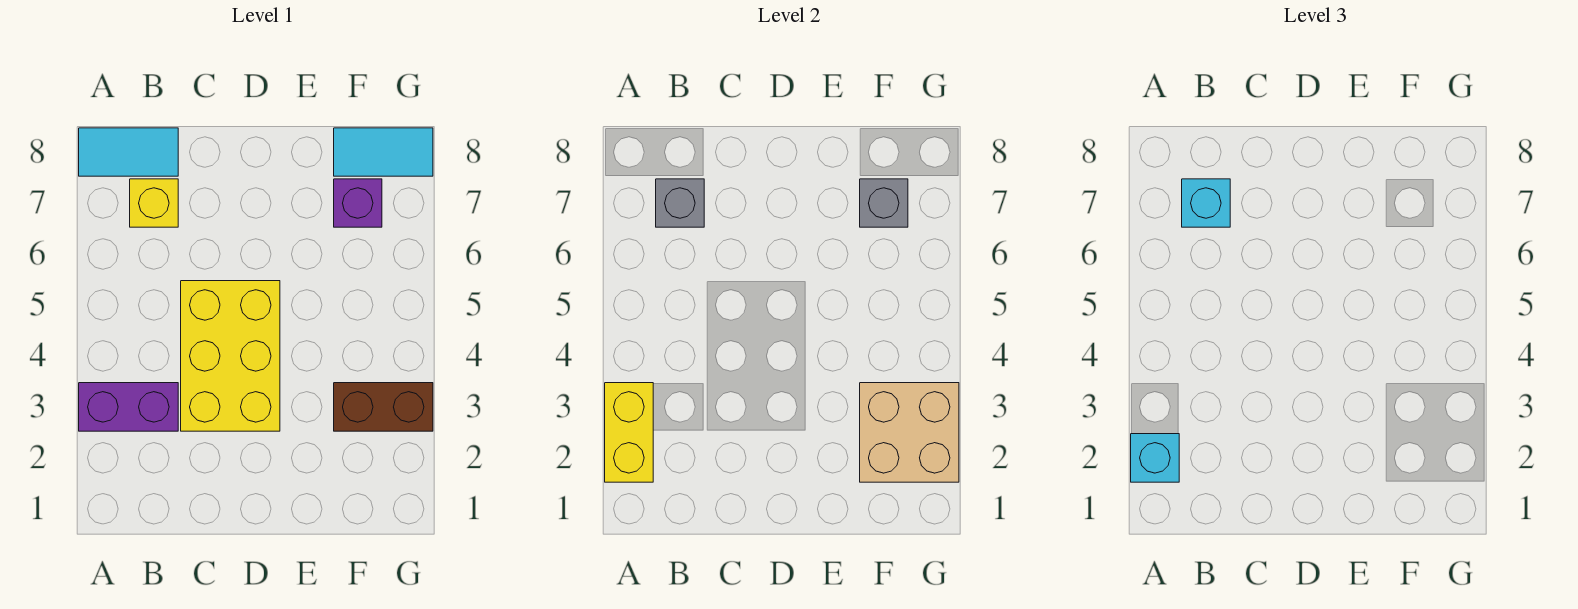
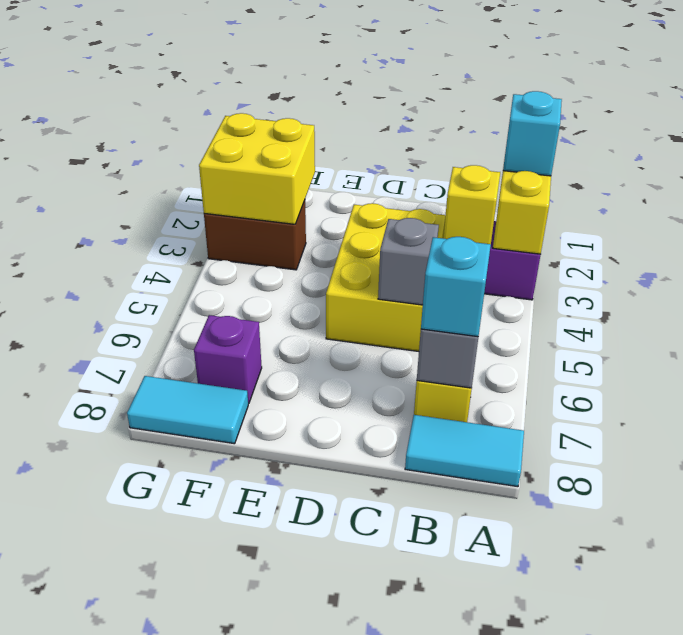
none -> yellow 1x1 brick [443,165,500,244]
tan 2x2 brick [860,383,959,482] -> yellow 2x2 brick [199,113,315,224]
grey 1x1 brick [860,179,908,227] -> grey 1x1 brick moved to [378,218,439,305]

